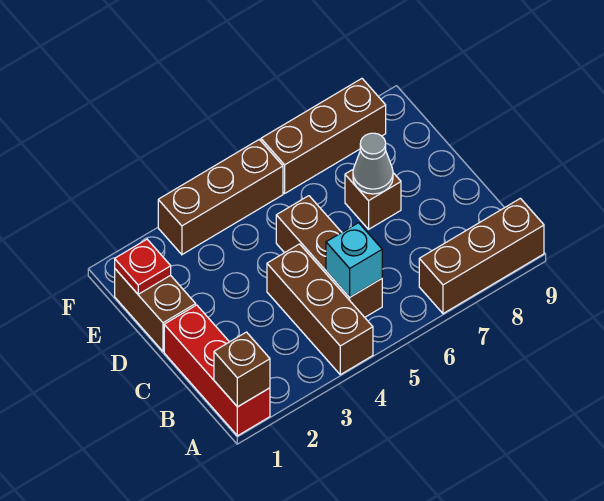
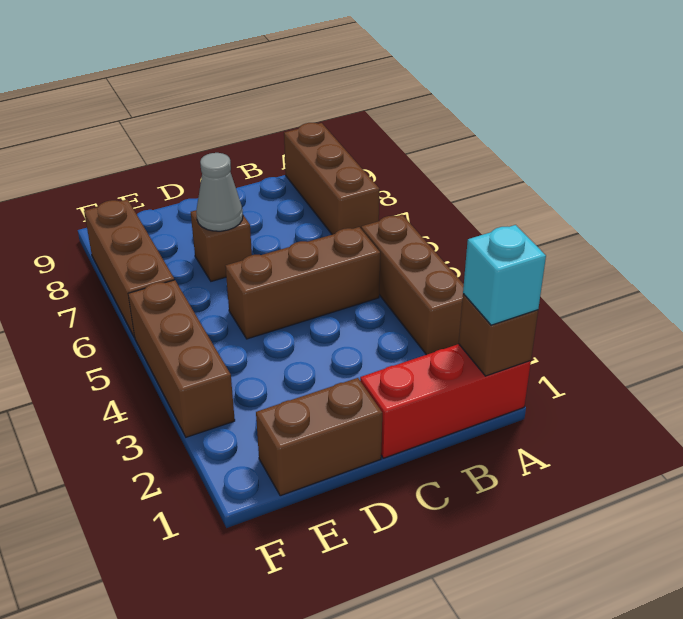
brown 1x3 brick [267,244,373,375] -> brown 1x3 brick turned to [361,215,464,355]
cyan 1x1 brick [326,223,382,297] -> cyan 1x1 brick moved to [463,225,546,325]
red 1x1 plate [115,239,171,294] -> none

